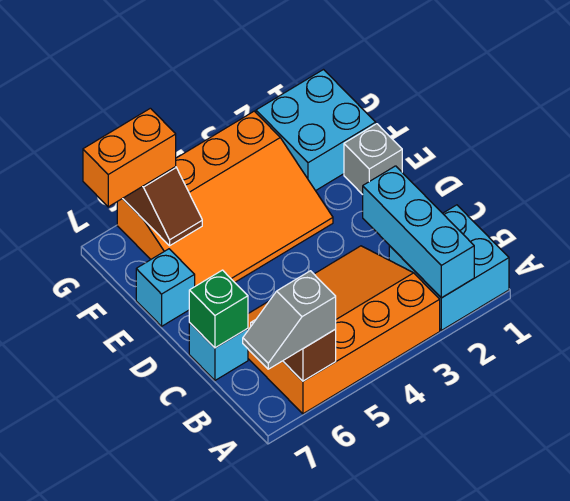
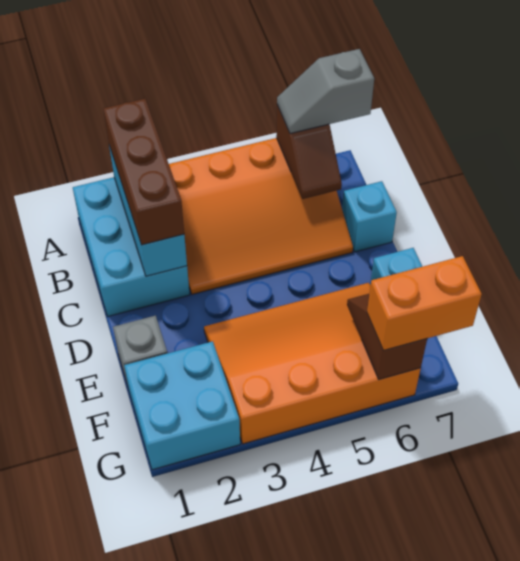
cyan 2x2 brick [389,205,509,330] -> cyan 2x3 brick [73,177,190,316]
none -> brown 1x3 brick [103,99,184,245]
grey 1x2 slope [243,271,336,369] -> grey 1x2 slope turned to [277,49,374,133]
green 1x1 brick [189,270,248,348] -> none

